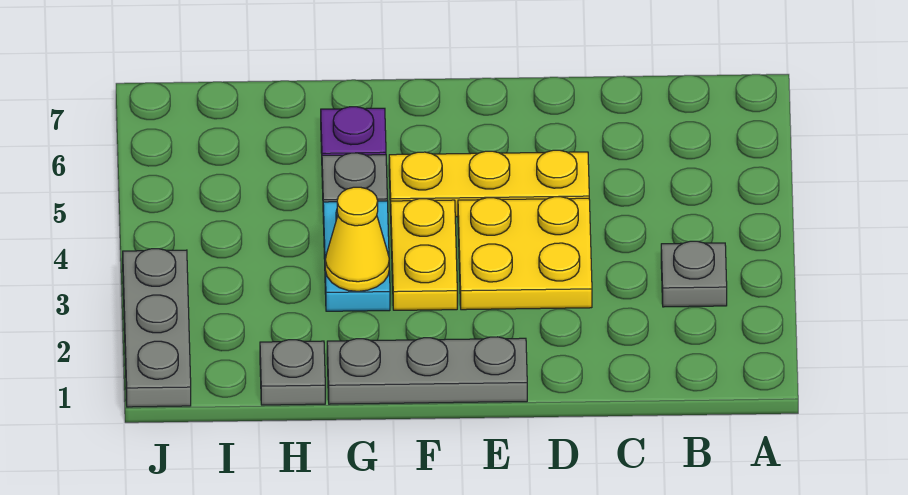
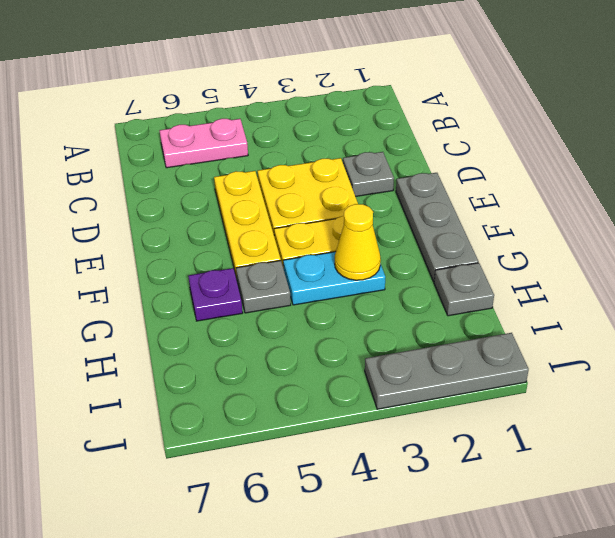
grey 1x1 plate [661,241,727,307] -> grey 1x1 plate moved to [343,152,394,196]
none -> pink 1x2 plate [159,119,248,168]

